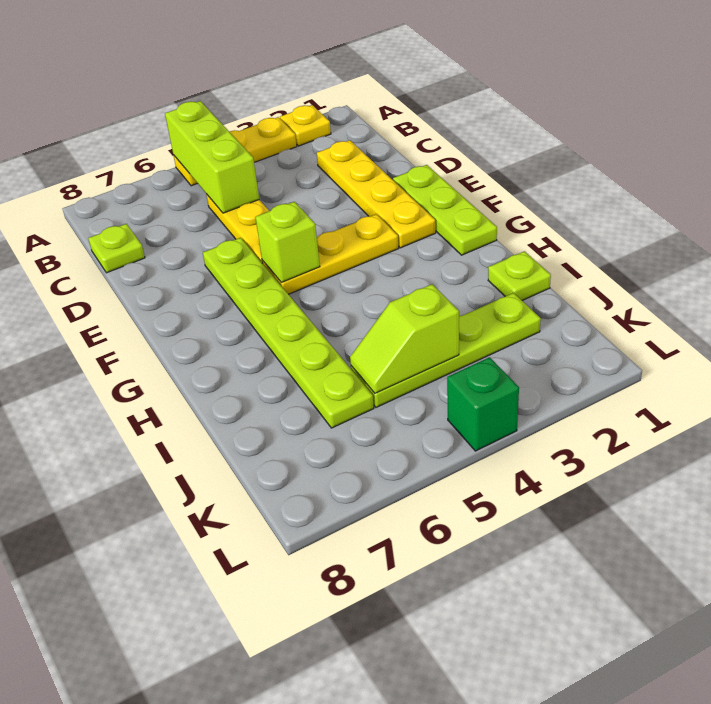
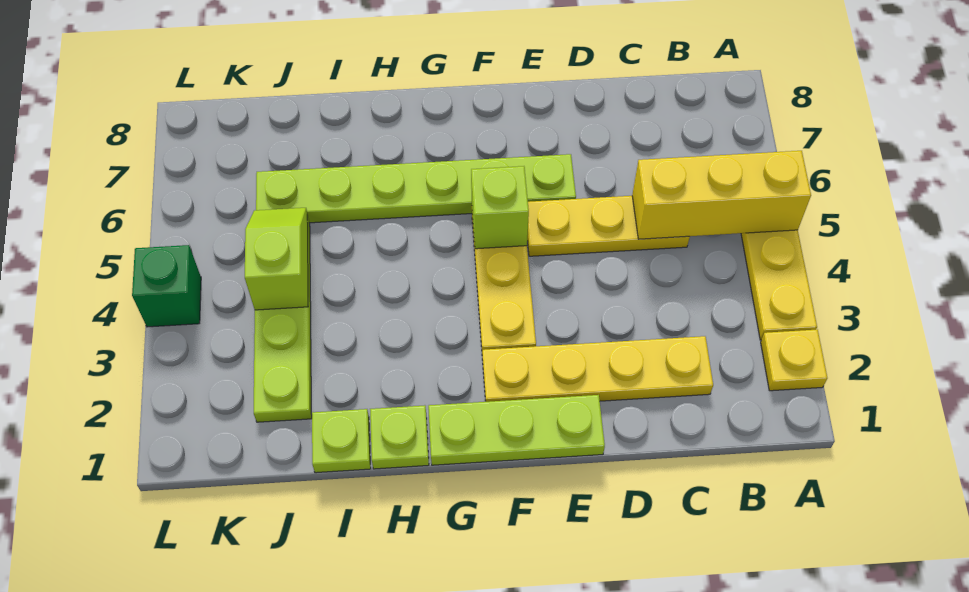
lime 1x3 brick [165,101,259,213] -> yellow 1x3 brick [632,151,811,239]
lime 1x1 plate [88,224,145,273] -> lime 1x1 plate moved to [370,405,429,469]

